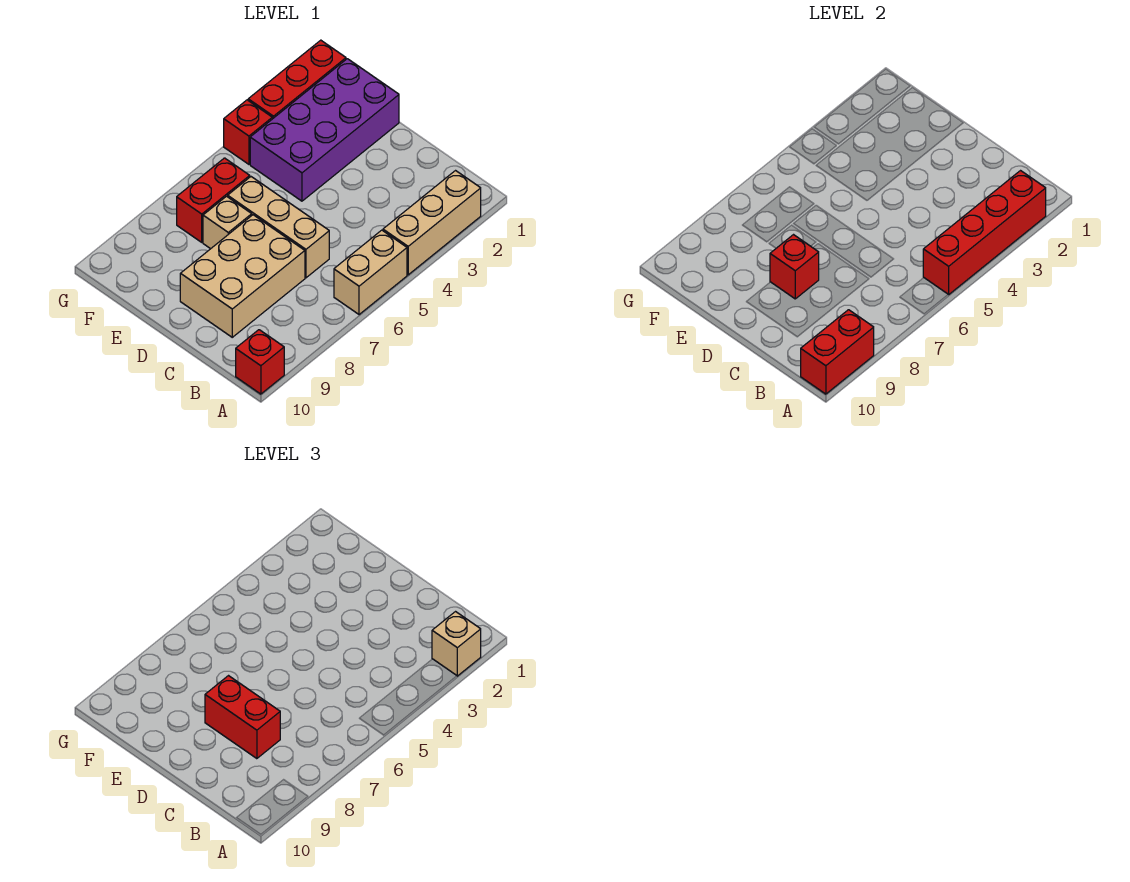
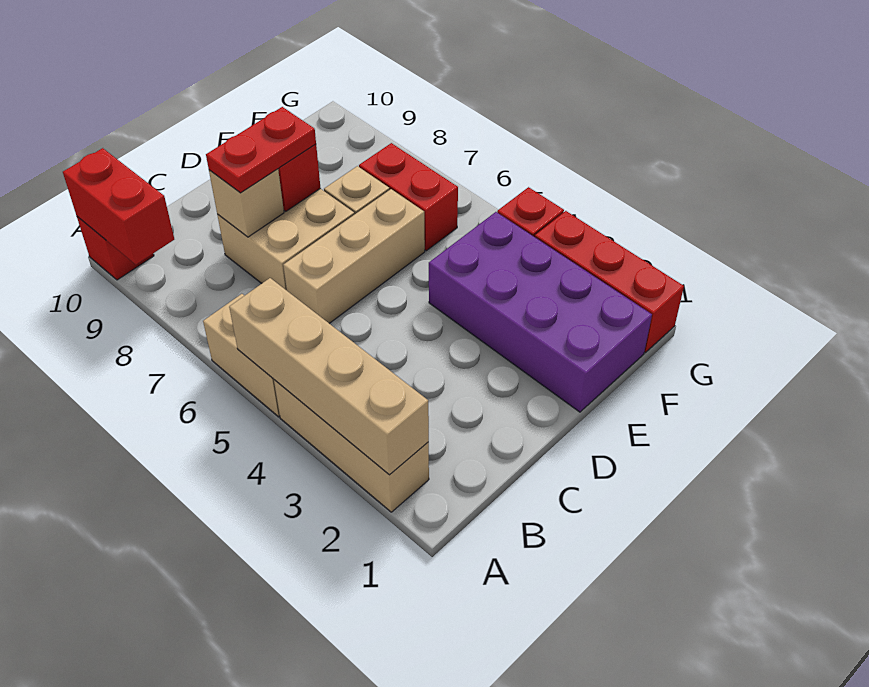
red 1x4 brick [923,171,1046,295] -> tan 1x4 brick [229,278,429,475]
tan 1x1 brick [432,612,481,676] -> tan 1x1 brick moved to [209,169,284,237]
tan 2x3 brick [180,215,305,337] -> tan 2x2 brick [217,189,354,290]
red 1x2 brick [205,676,280,759] -> red 1x2 plate [206,107,316,193]

